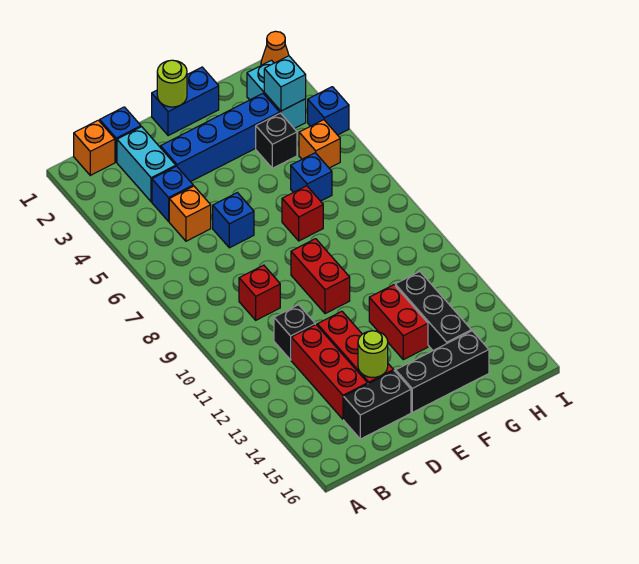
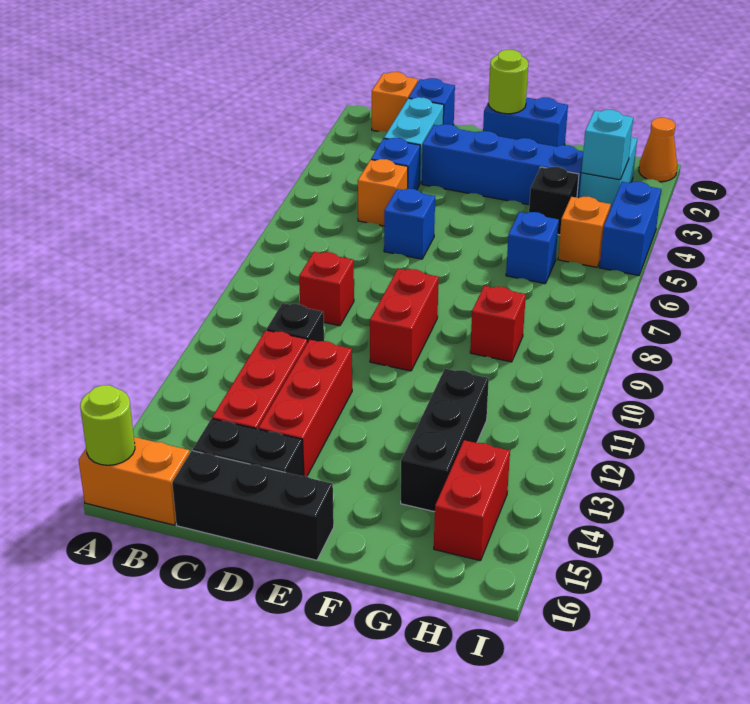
none -> orange 1x2 brick [79,437,190,525]
lime 1x1 round brick [358,331,388,378] -> lime 1x1 round brick moved to [80,385,135,465]
black 1x3 brick [396,331,489,412] -> black 1x3 brick moved to [172,451,334,560]
red 1x1 brick [282,186,323,241] -> red 1x1 brick moved to [470,286,526,362]
red 1x2 brick [369,285,428,360] -> red 1x2 brick moved to [434,440,510,561]
blue 1x1 brick [308,87,349,135] -> blue 1x2 brick [599,182,661,276]

